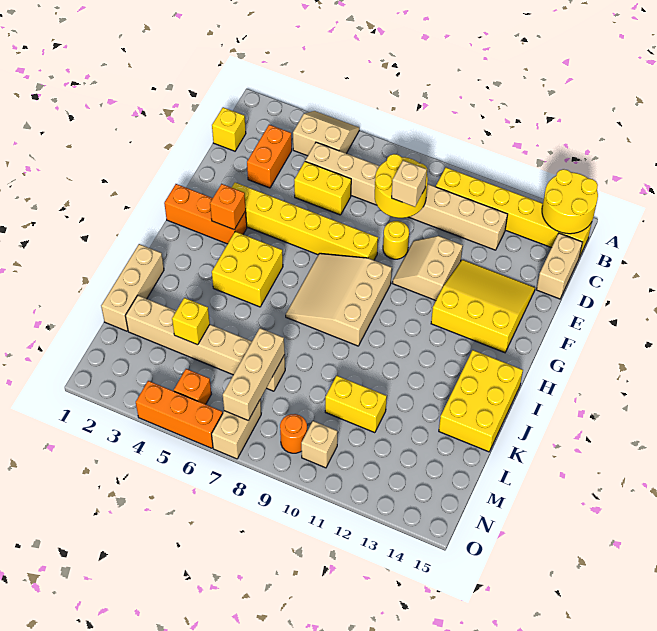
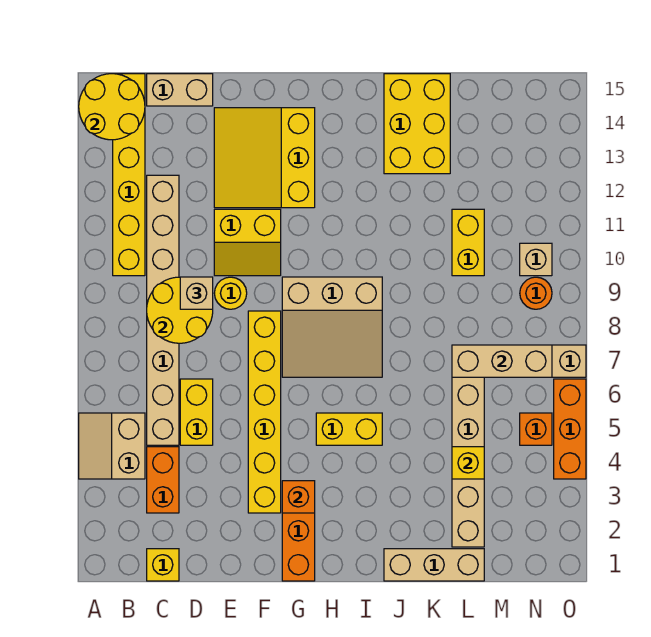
orange 1x2 brick [247,125,292,188] -> orange 1x2 brick turned to [147,447,179,513]
tan 2x2 slope [393,236,463,300] -> yellow 2x2 slope [214,209,281,276]
yellow 2x2 brick [212,232,283,307] -> yellow 1x2 brick [316,413,382,445]
yellow 2x3 brick [439,350,523,452] -> yellow 2x3 brick turned to [384,74,450,174]

